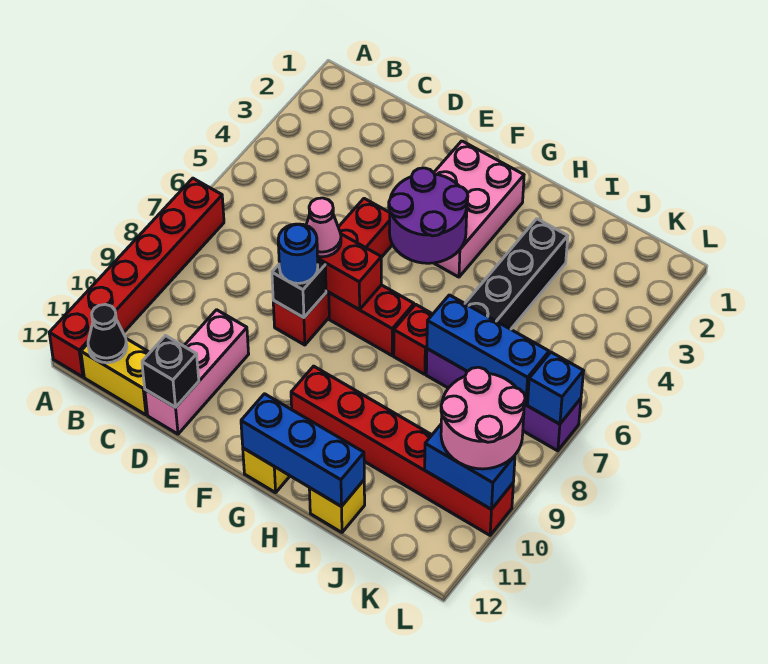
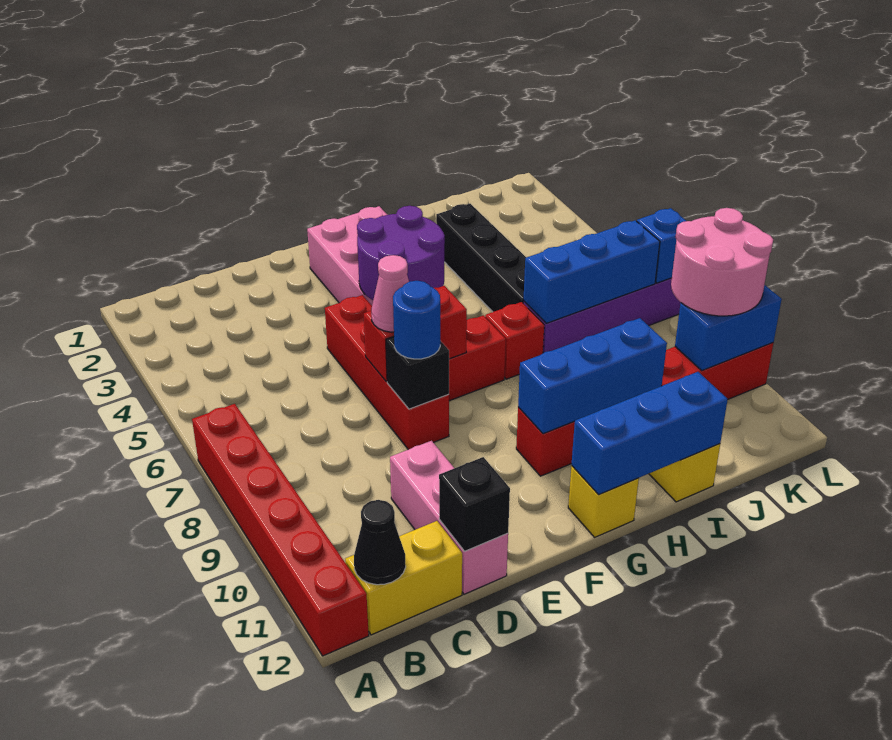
none -> blue 1x3 brick [518,318,667,434]

